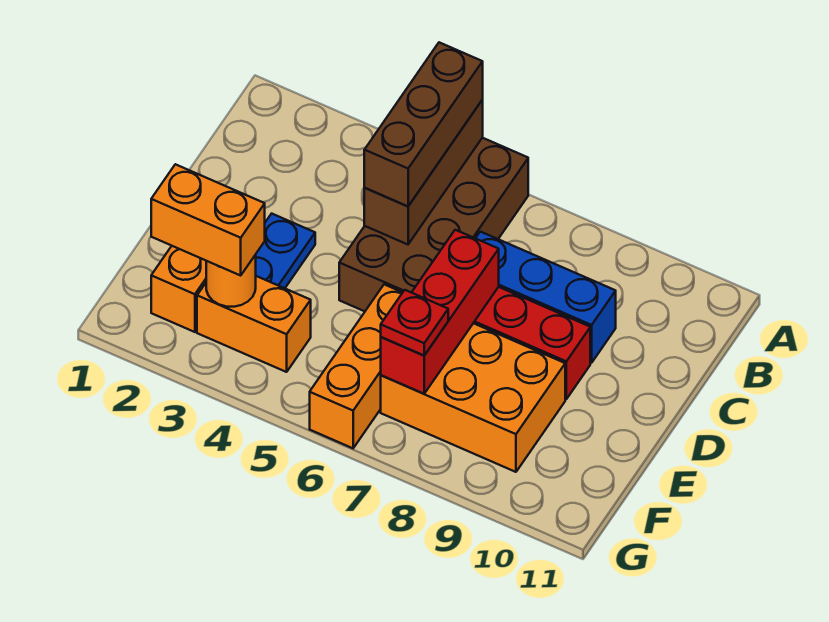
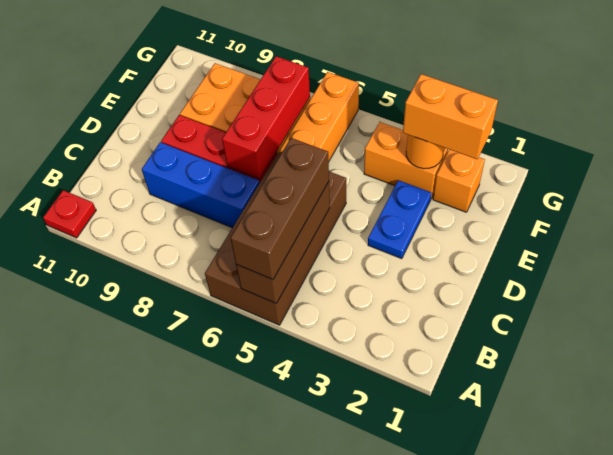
red 1x1 plate [381,290,448,356] -> red 1x1 plate moved to [43,190,96,238]

